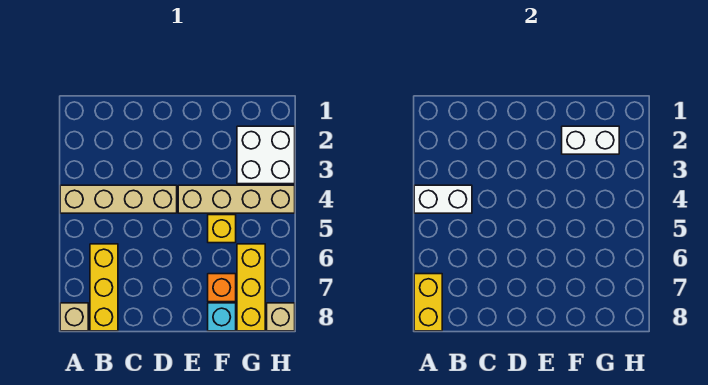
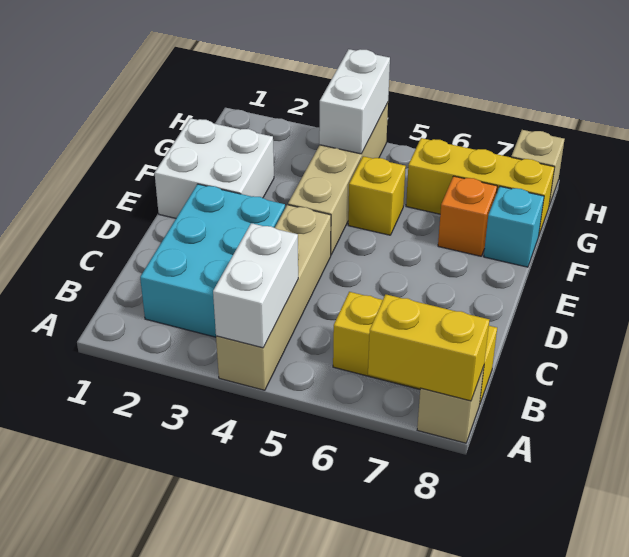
none -> cyan 2x3 brick [140,184,285,337]
white 1x2 brick [562,126,619,154] -> white 1x2 brick moved to [319,49,390,154]
white 2x2 brick [237,126,295,184] -> white 2x2 brick moved to [155,118,274,218]

